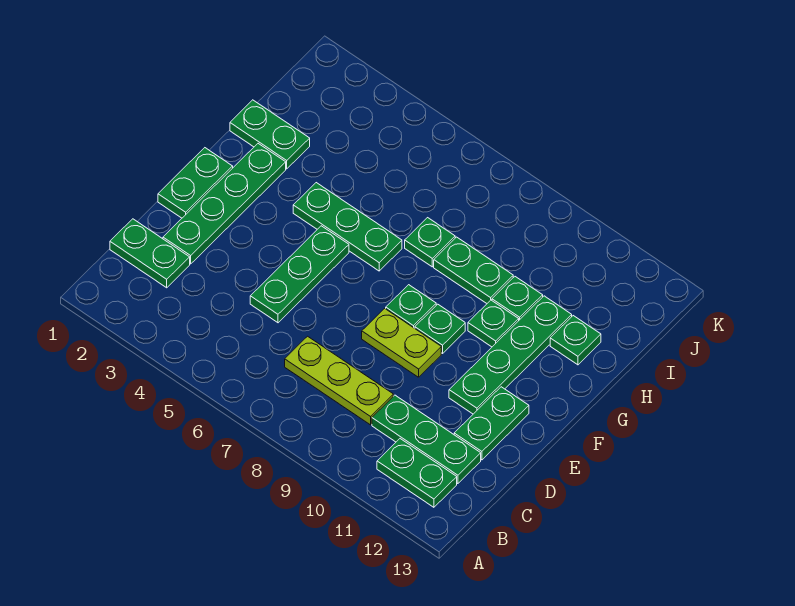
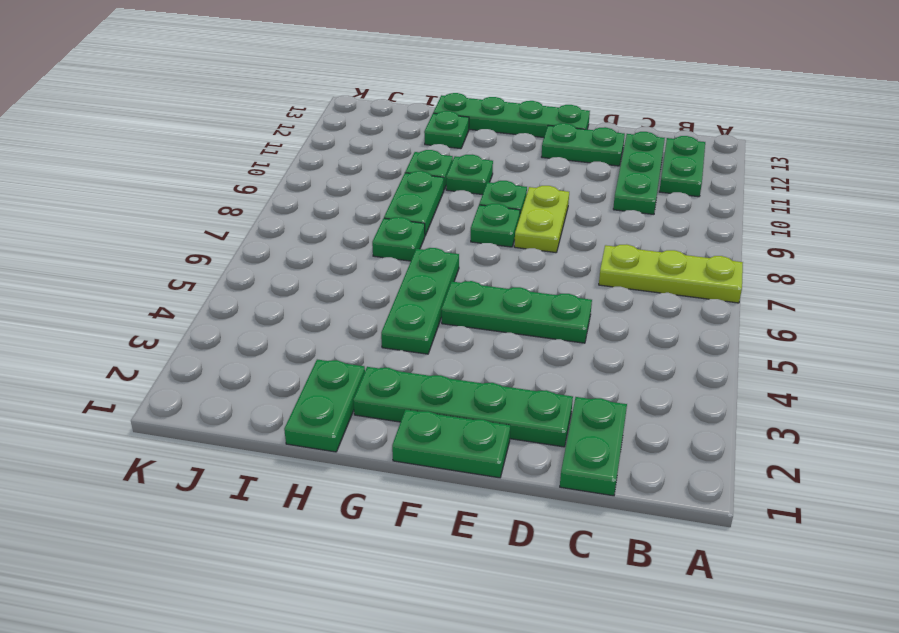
lime 1x3 plate [285,336,393,425] -> lime 1x3 plate turned to [599,244,743,303]
green 1x4 plate [449,296,572,414] -> green 1x4 plate moved to [433,93,590,137]

